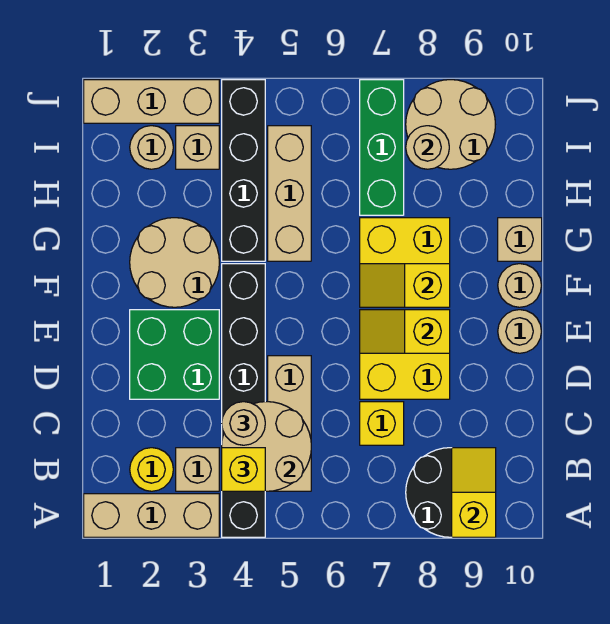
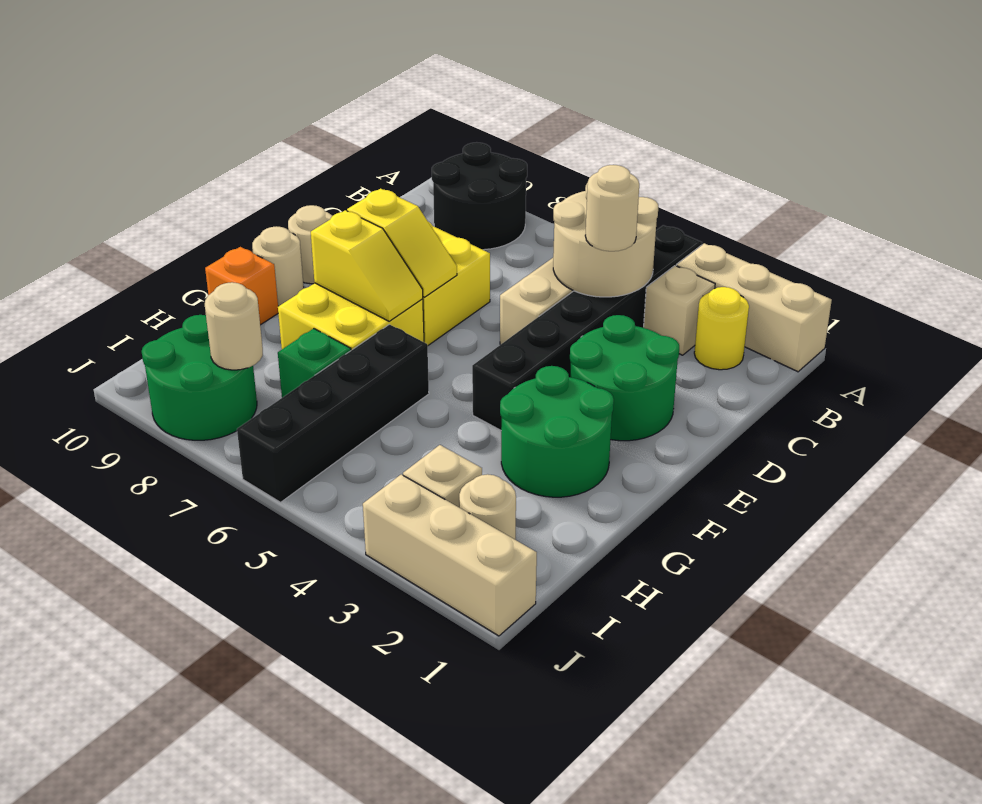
yellow 1x2 slope [452,448,496,537] -> none
yellow 1x1 brick [222,448,265,491] -> none
yellow 1x1 brick [360,402,404,445] -> none
green 2x2 brick [130,310,219,399] -> green 2x2 round brick [570,315,679,441]
tan 2x2 round brick [130,218,219,307] -> green 2x2 round brick [500,366,614,497]
black 1x4 brick [222,80,265,261] -> black 1x4 brick moved to [237,324,429,502]
tan 1x3 brick [268,126,311,261] -> none
tan 1x1 brick [498,218,542,261] -> orange 1x1 brick [205,247,278,325]
green 1x3 brick [360,80,404,215] -> green 1x1 brick [278,329,351,398]
tan 2x2 round brick [406,80,495,169] -> green 2x2 round brick [142,315,257,440]

